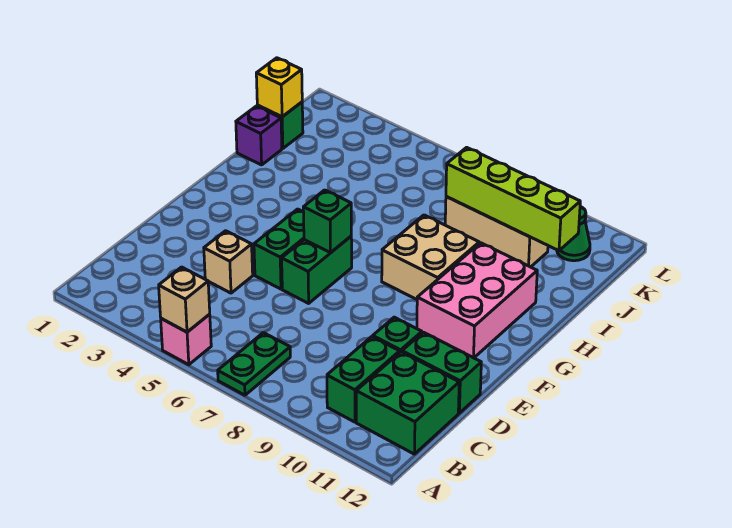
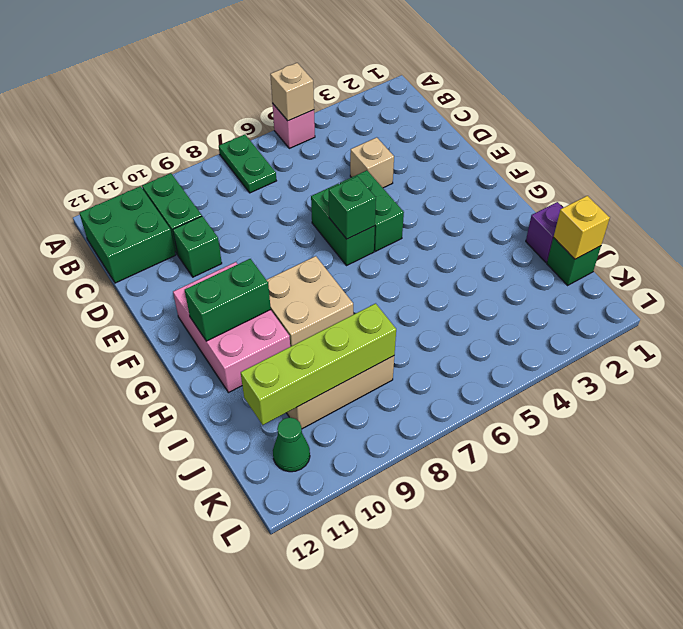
green 1x2 brick [402,332,481,413] -> green 1x2 brick moved to [185,259,271,341]

